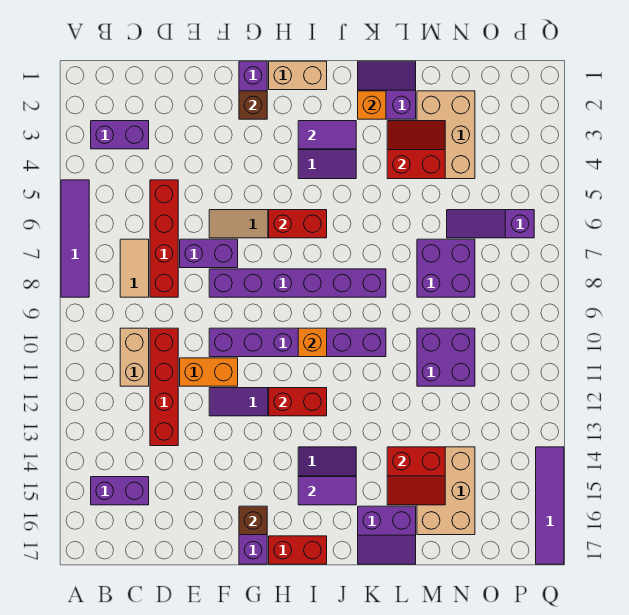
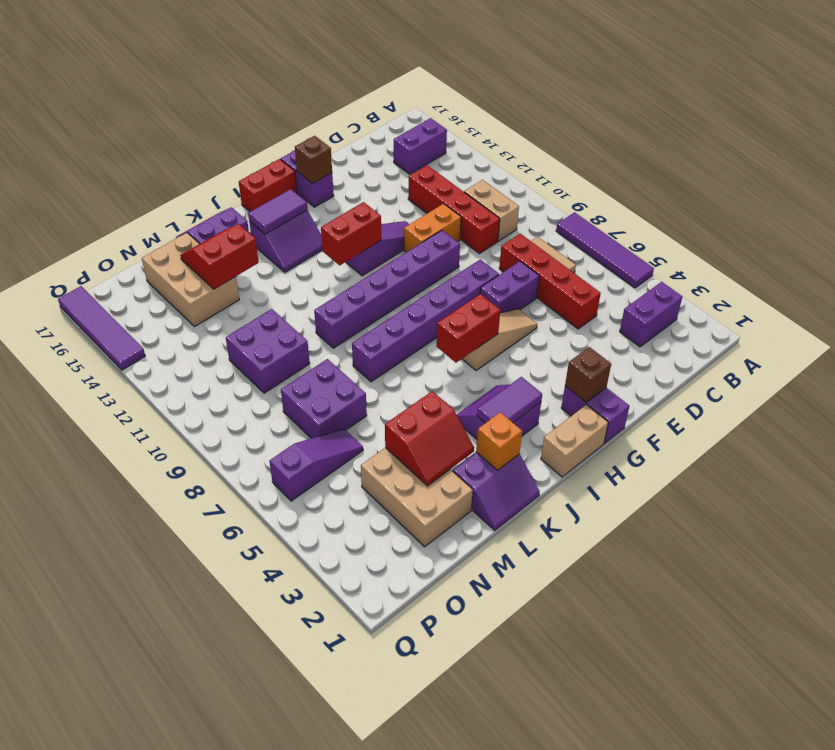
orange 1x1 brick [298,328,327,357] -> none

